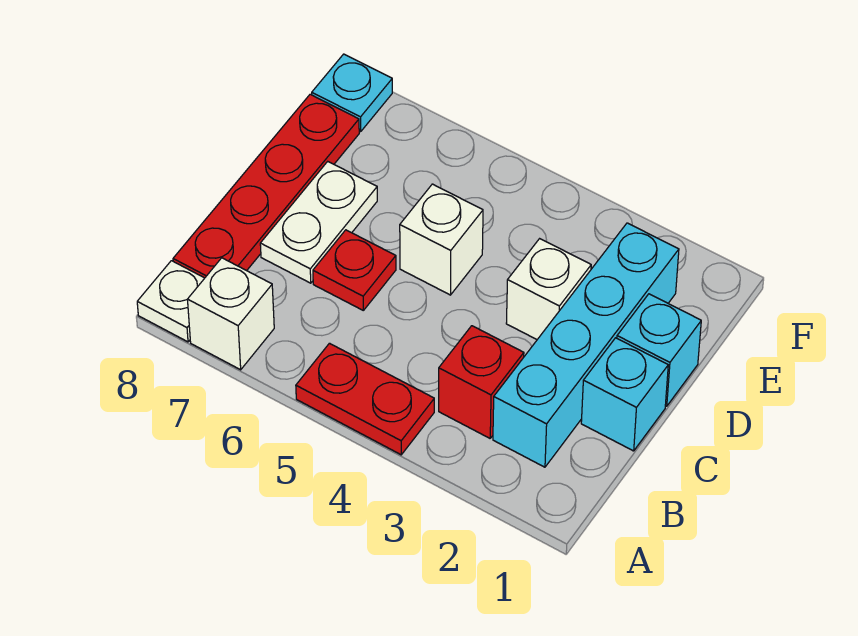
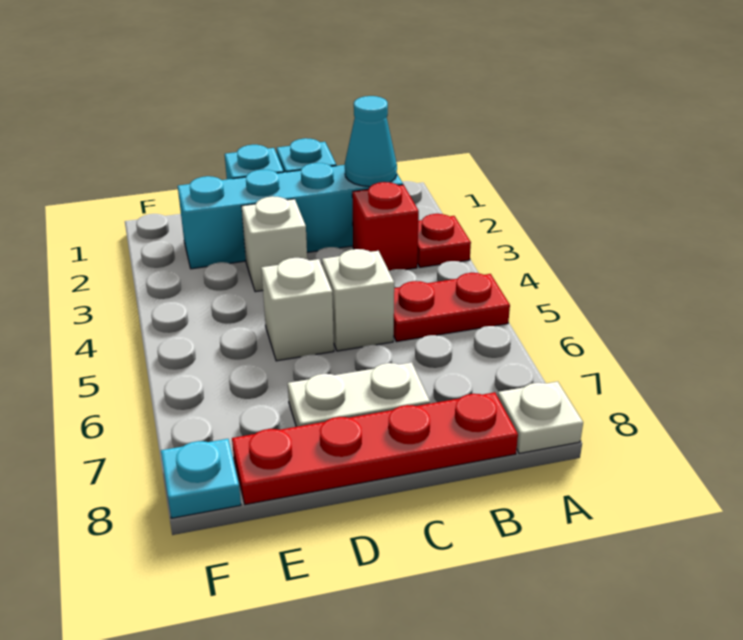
red 1x2 plate [296,343,434,455] -> red 1x2 plate turned to [394,273,510,342]
white 1x1 brick [187,258,274,370] -> white 1x1 brick moved to [322,249,394,351]
none -> cyan 1x1 cone [345,96,397,187]
red 1x1 plate [313,230,396,310] -> red 1x1 plate moved to [417,214,471,267]

